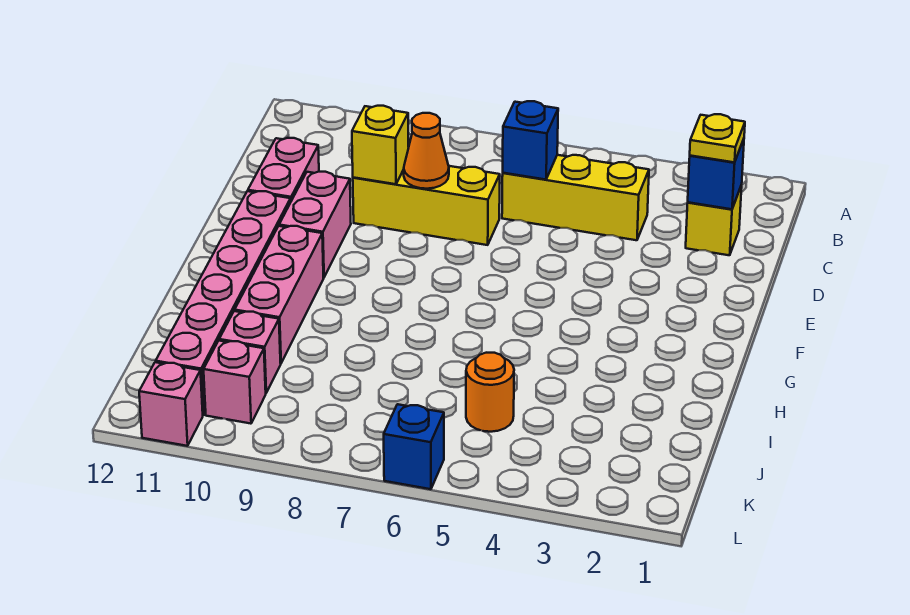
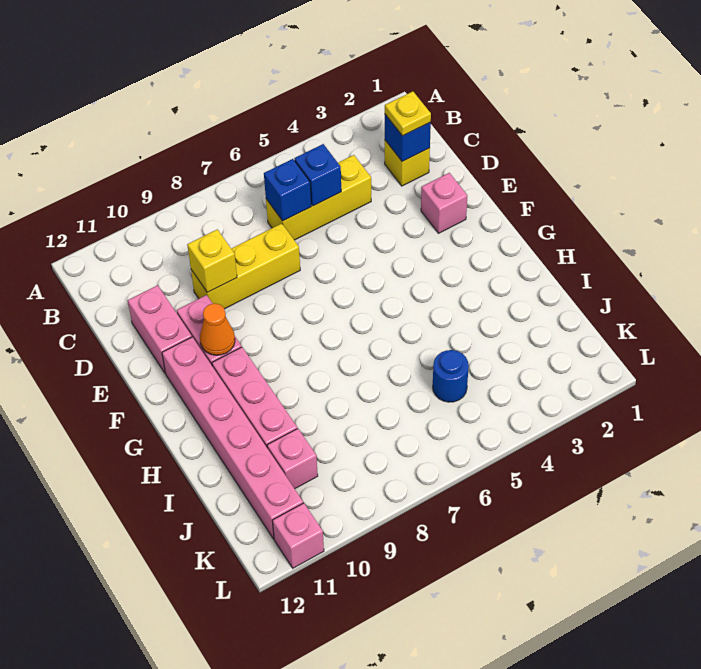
orange 1x1 cone [404,113,449,189] -> orange 1x1 cone moved to [200,303,235,355]
orange 1x1 round brick [466,353,514,432] -> blue 1x1 round brick [433,350,469,402]
pink 1x1 brick [204,341,266,424] -> pink 1x1 brick moved to [421,173,467,233]
blue 1x1 brick [384,404,444,489] -> blue 1x1 brick moved to [294,144,341,206]

